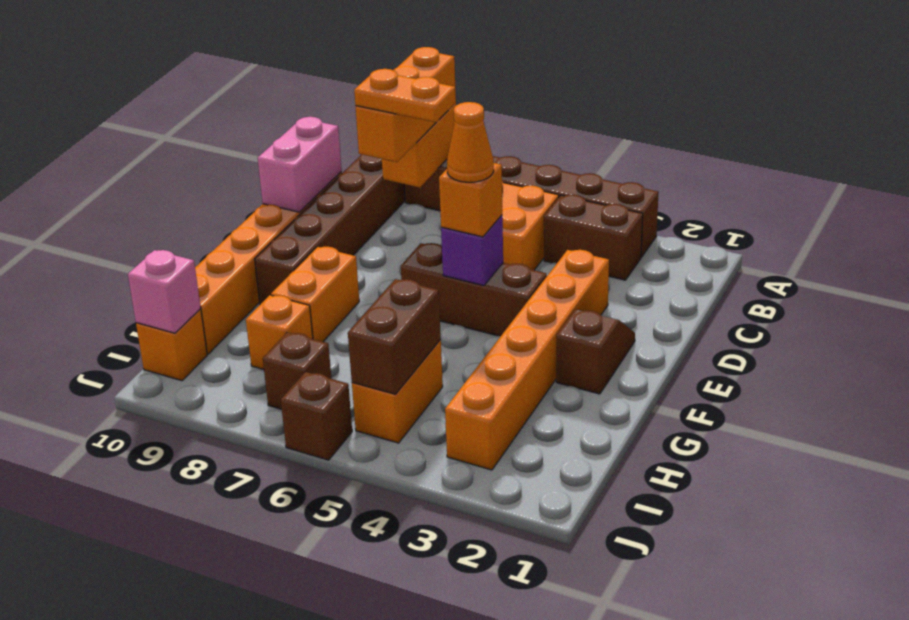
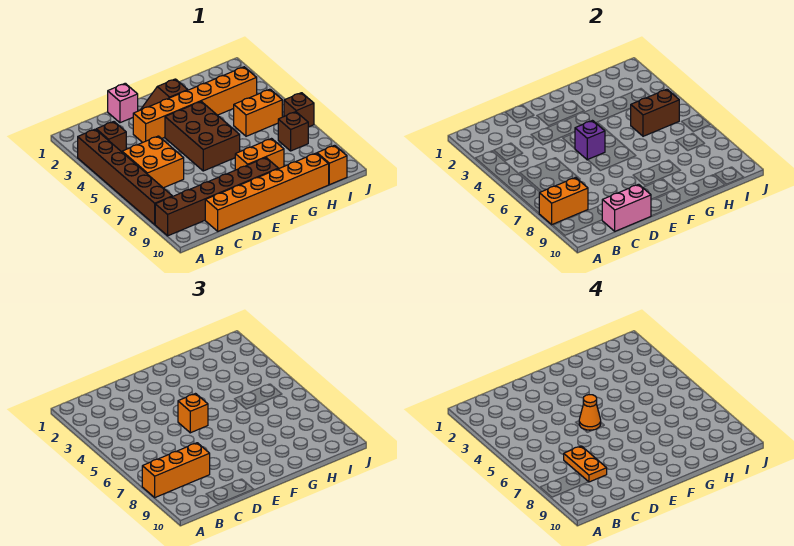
brown 1x2 brick [544,195,643,280] -> brown 1x1 brick [96,122,126,152]
brown 1x3 brick [401,243,547,336] -> brown 2x3 brick [165,101,240,171]
orange 1x1 brick [246,295,313,370] -> none
pink 1x1 brick [128,250,201,333] -> pink 1x1 brick moved to [108,83,138,123]

